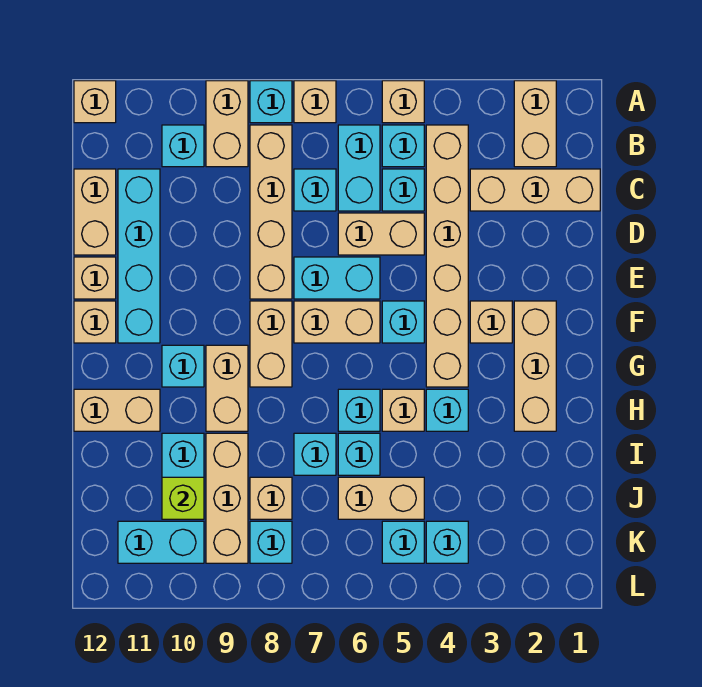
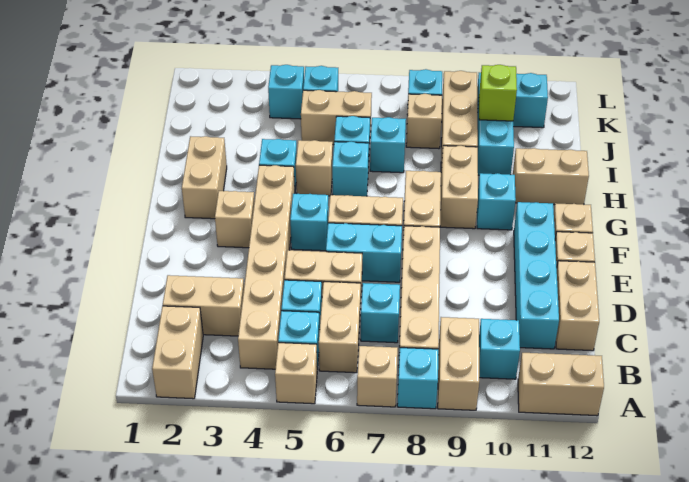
tan 1x1 brick [74,81,116,123] -> tan 1x2 brick [518,353,604,416]
cyan 1x2 brick [338,125,380,211] -> tan 1x2 brick [319,282,361,373]
tan 1x3 brick [470,169,600,211] -> tan 1x2 brick [163,275,244,336]
tan 1x3 brick [514,301,556,431] -> tan 1x2 brick [182,136,227,219]

